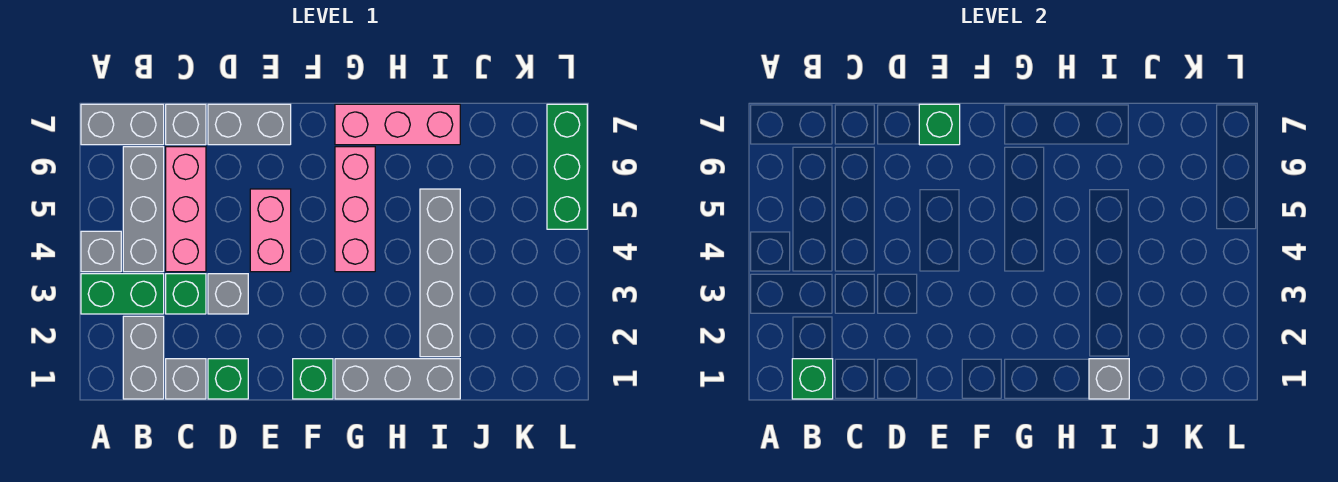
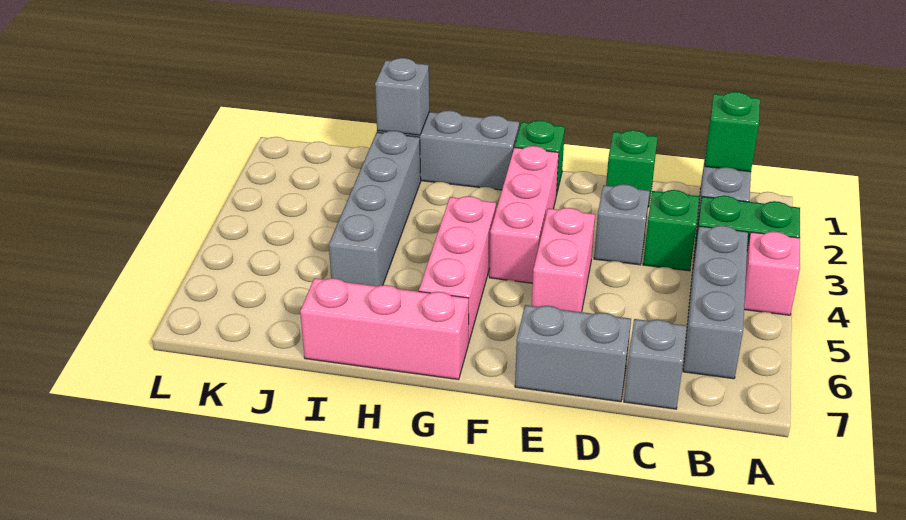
grey 1x1 brick [81,231,121,272] -> pink 1x1 brick [744,232,800,315]
grey 1x2 brick [81,104,164,145] -> none
grey 1x1 brick [166,359,206,399] -> none
pink 1x3 brick [166,147,206,272] -> pink 1x3 brick moved to [489,146,559,283]
green 1x1 brick [919,104,960,145] -> none
green 1x3 brick [547,104,587,229] -> none

